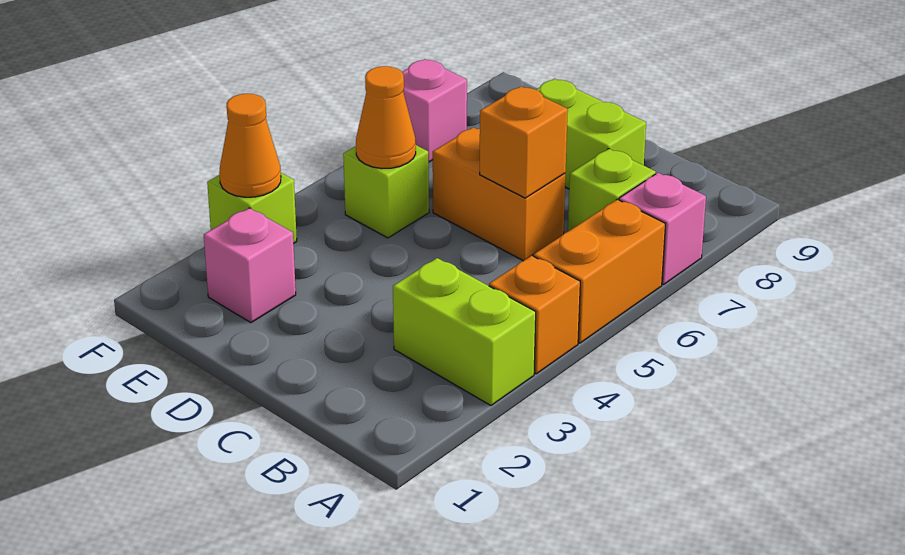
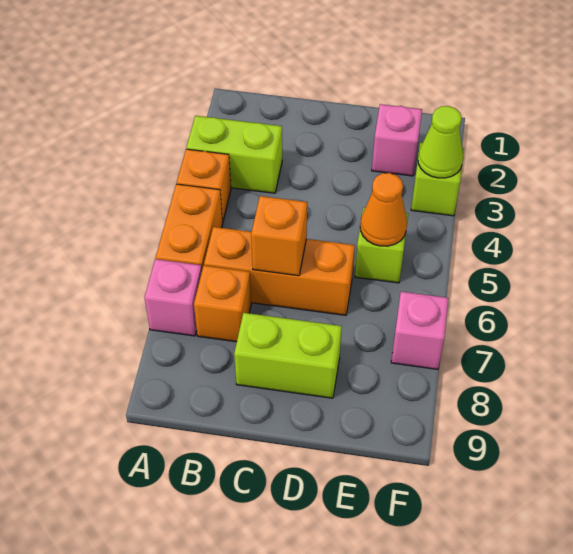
lime 1x1 brick [568,149,656,231] -> orange 1x1 brick [194,266,251,342]
orange 1x2 brick [433,127,565,261] -> orange 1x3 brick [204,227,355,315]
orange 1x1 cone [219,94,281,197] -> lime 1x1 cone [418,106,463,178]

